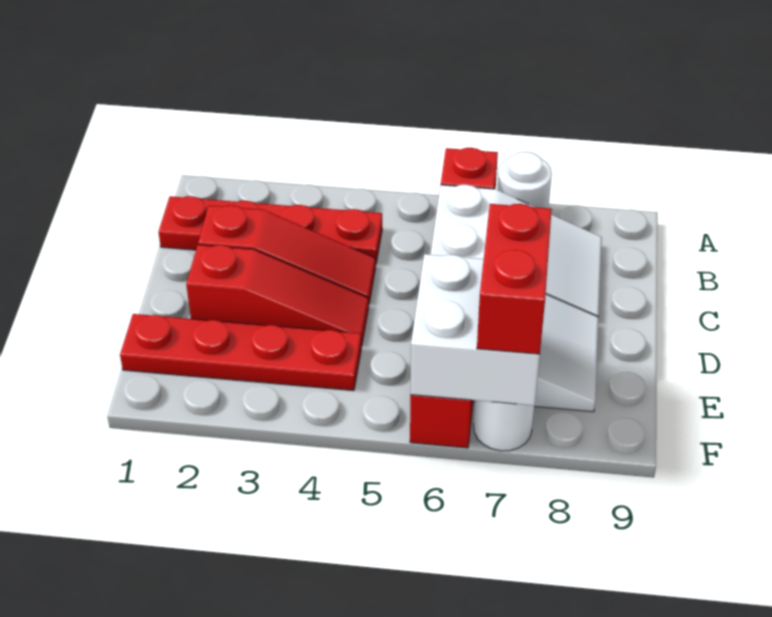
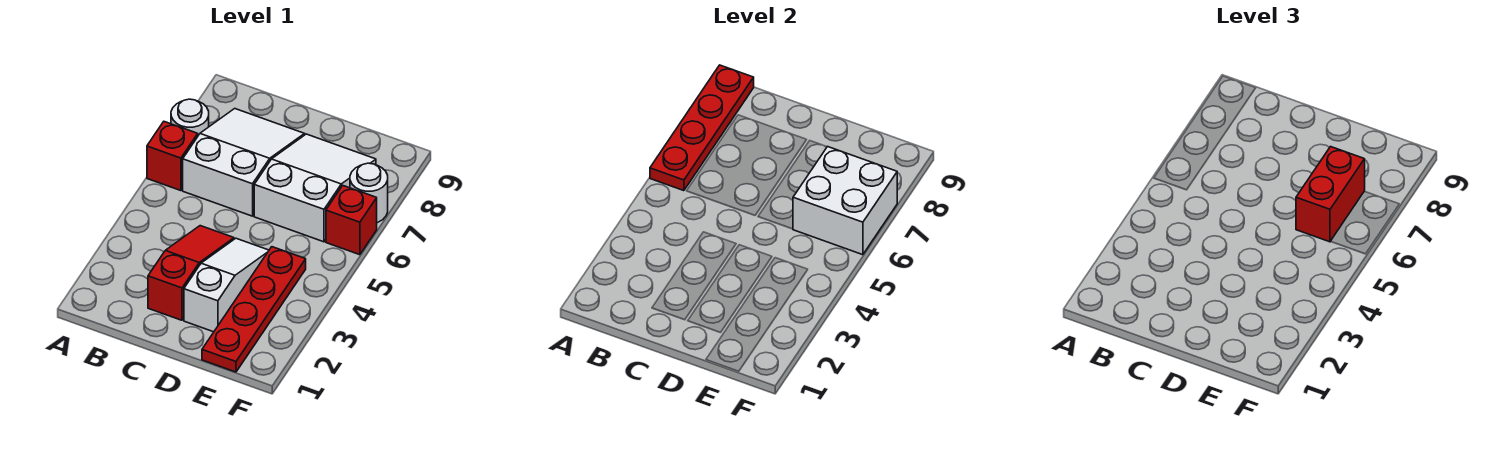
red 1x4 plate [159,196,382,263] -> red 1x4 plate moved to [650,65,754,191]
red 1x3 slope [186,245,369,347] -> white 1x3 slope [184,238,269,332]
red 1x2 brick [477,204,552,354] -> red 1x2 brick turned to [1296,147,1365,242]

